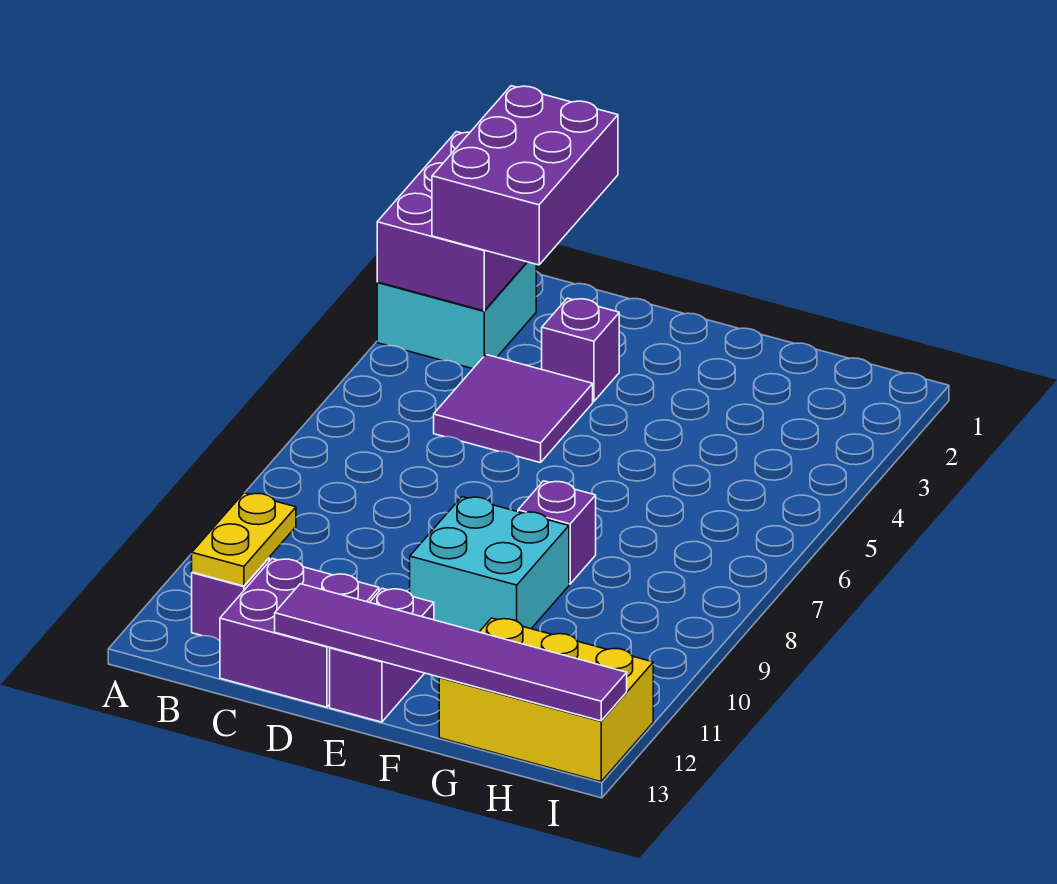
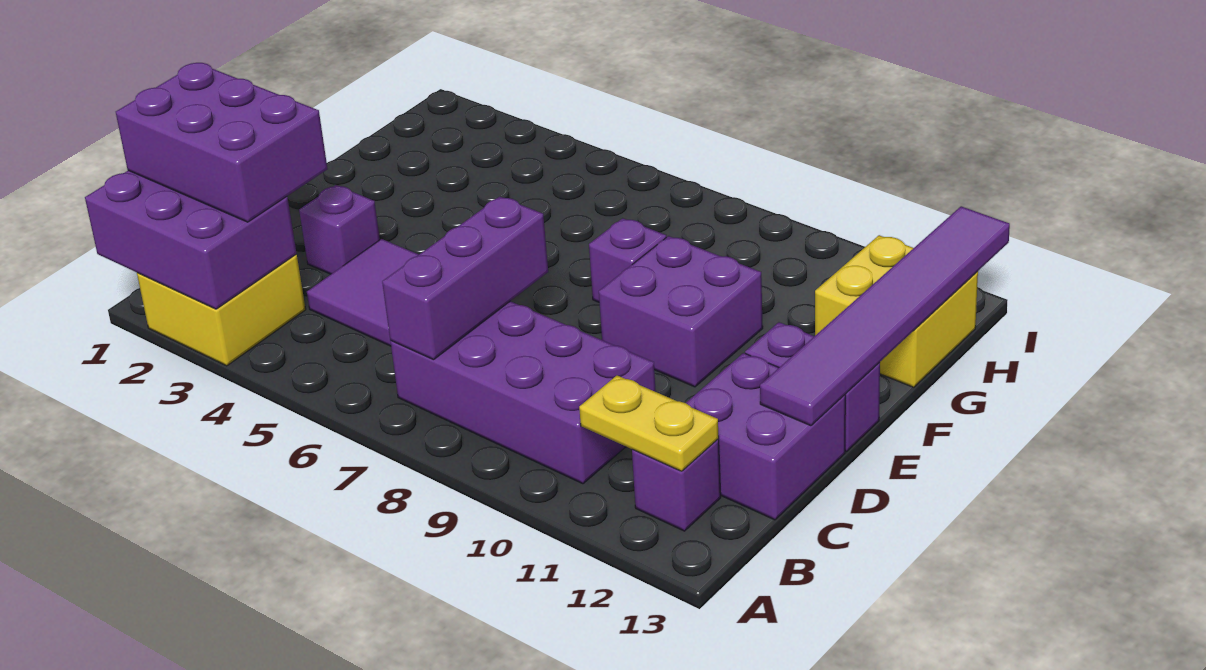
cyan 2x2 brick [377,262,536,369] -> yellow 2x2 brick [137,255,306,366]
none -> purple 2x4 brick [390,301,656,484]
none -> purple 1x3 brick [382,197,548,360]
cyan 2x2 brick [410,497,569,632] -> purple 2x2 brick [599,236,763,387]
yellow 2x3 brick [439,618,653,782] -> yellow 2x2 brick [815,235,978,387]

